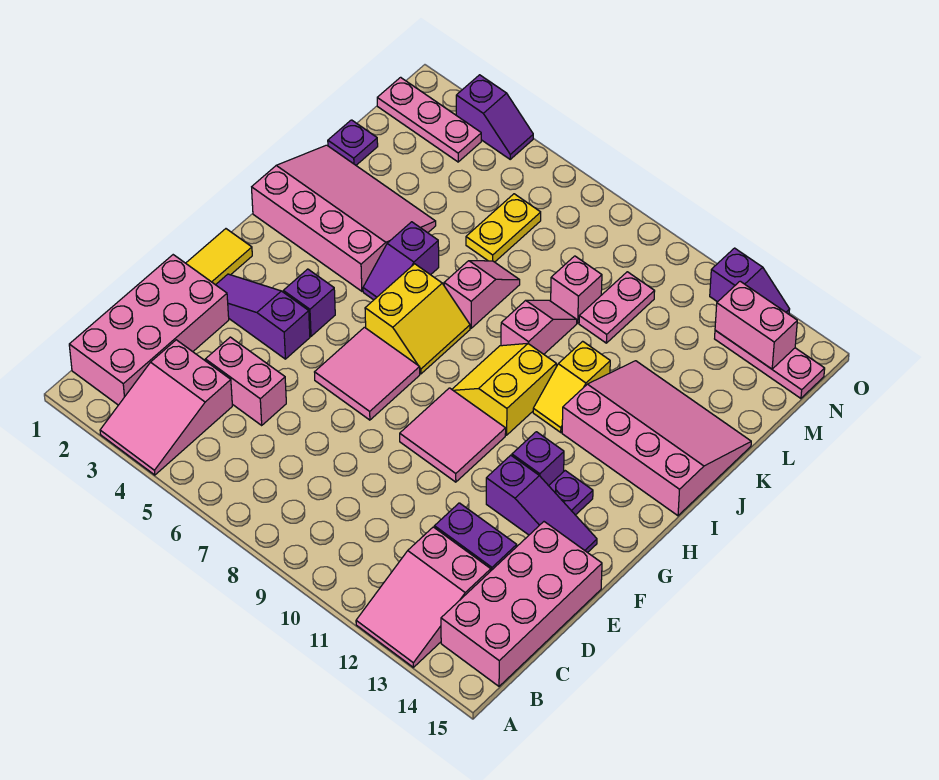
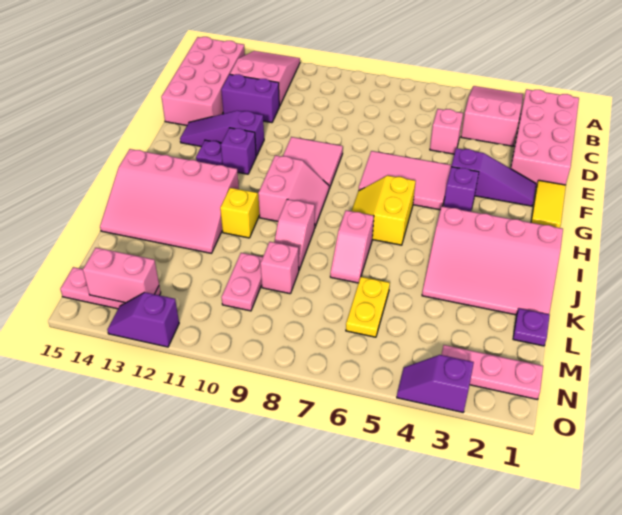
pink 1x2 brick [205,337,286,425] -> pink 1x1 brick [430,109,463,154]
pink 2x2 tile [315,327,420,420] -> pink 2x3 tile [359,151,452,210]
yellow 2x2 slope [452,343,556,435] -> pink 2x2 slope [258,155,329,229]
purple 1x2 slope [363,222,439,300] -> none

